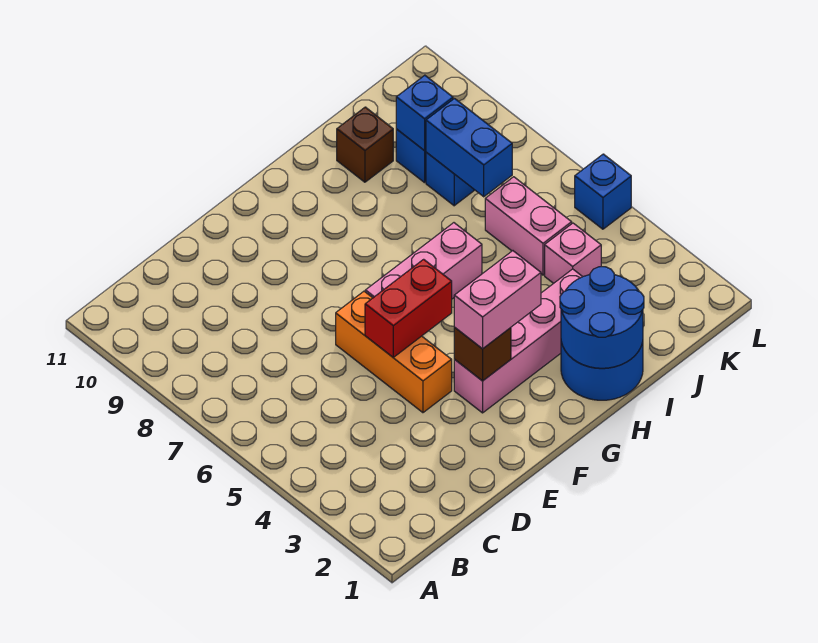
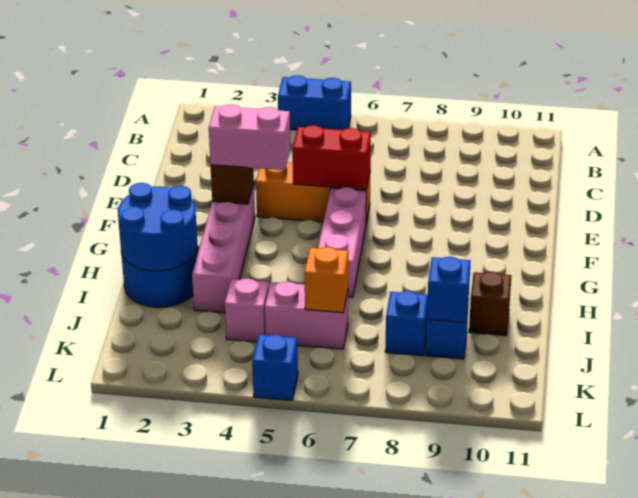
red 1x2 brick [365,259,452,357] -> red 1x2 brick turned to [293,125,371,189]
pink 1x2 brick [454,251,541,349] -> pink 1x2 brick turned to [209,104,290,170]
none -> orange 1x1 brick [305,247,348,313]
blue 1x2 brick [426,98,512,197] -> blue 1x2 brick moved to [278,75,351,131]

